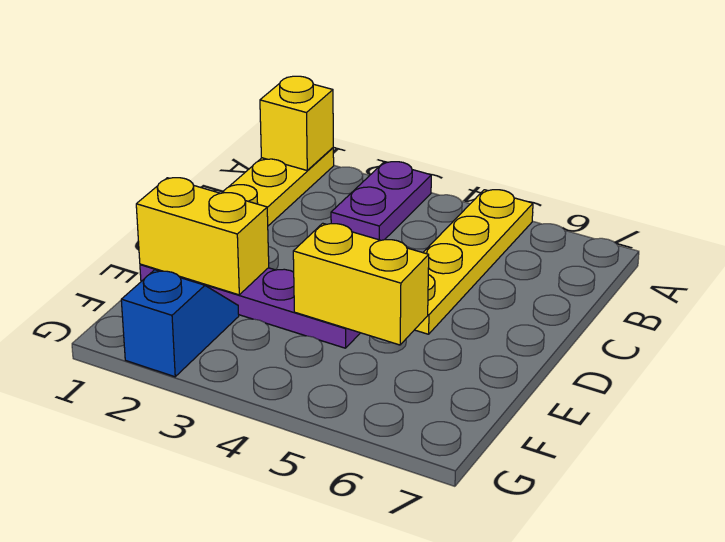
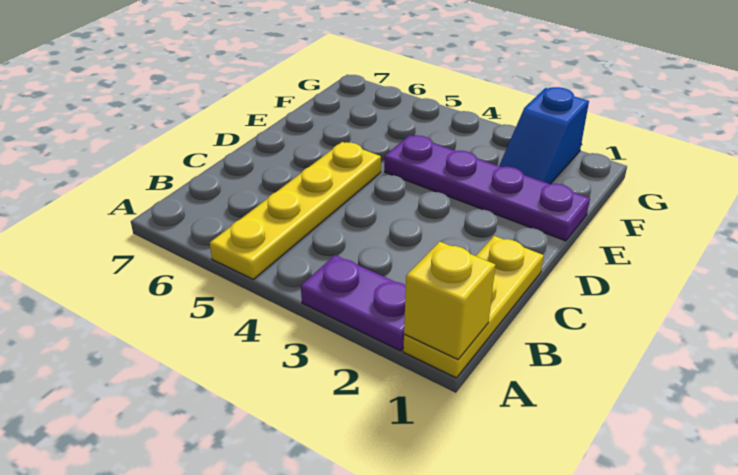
purple 1x2 plate [331,162,431,240] -> purple 1x2 plate turned to [301,255,406,351]
yellow 1x2 brick [136,178,269,295] -> none
yellow 1x2 brick [293,223,429,345] -> none

